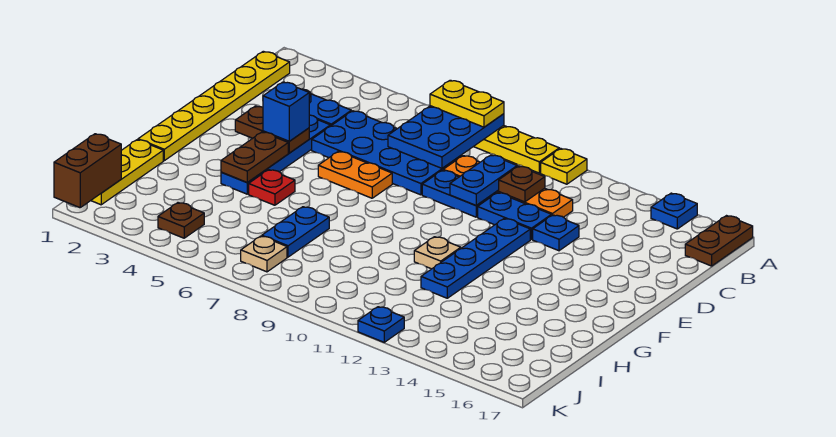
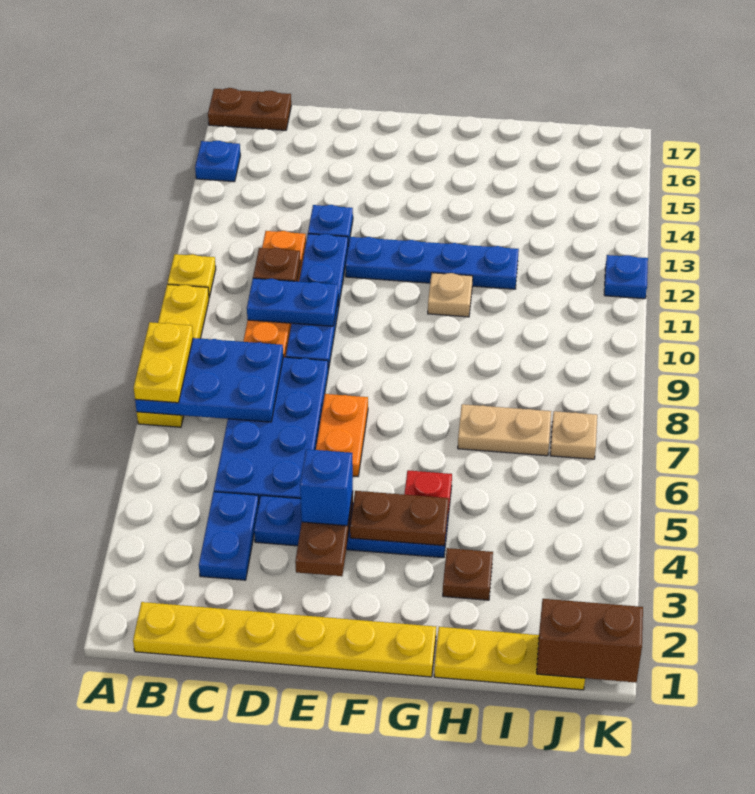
blue 1x2 plate [262,207,329,257] -> tan 1x2 plate [458,404,551,456]
brown 1x1 plate [158,203,204,238] -> brown 1x1 plate moved to [443,548,493,600]

